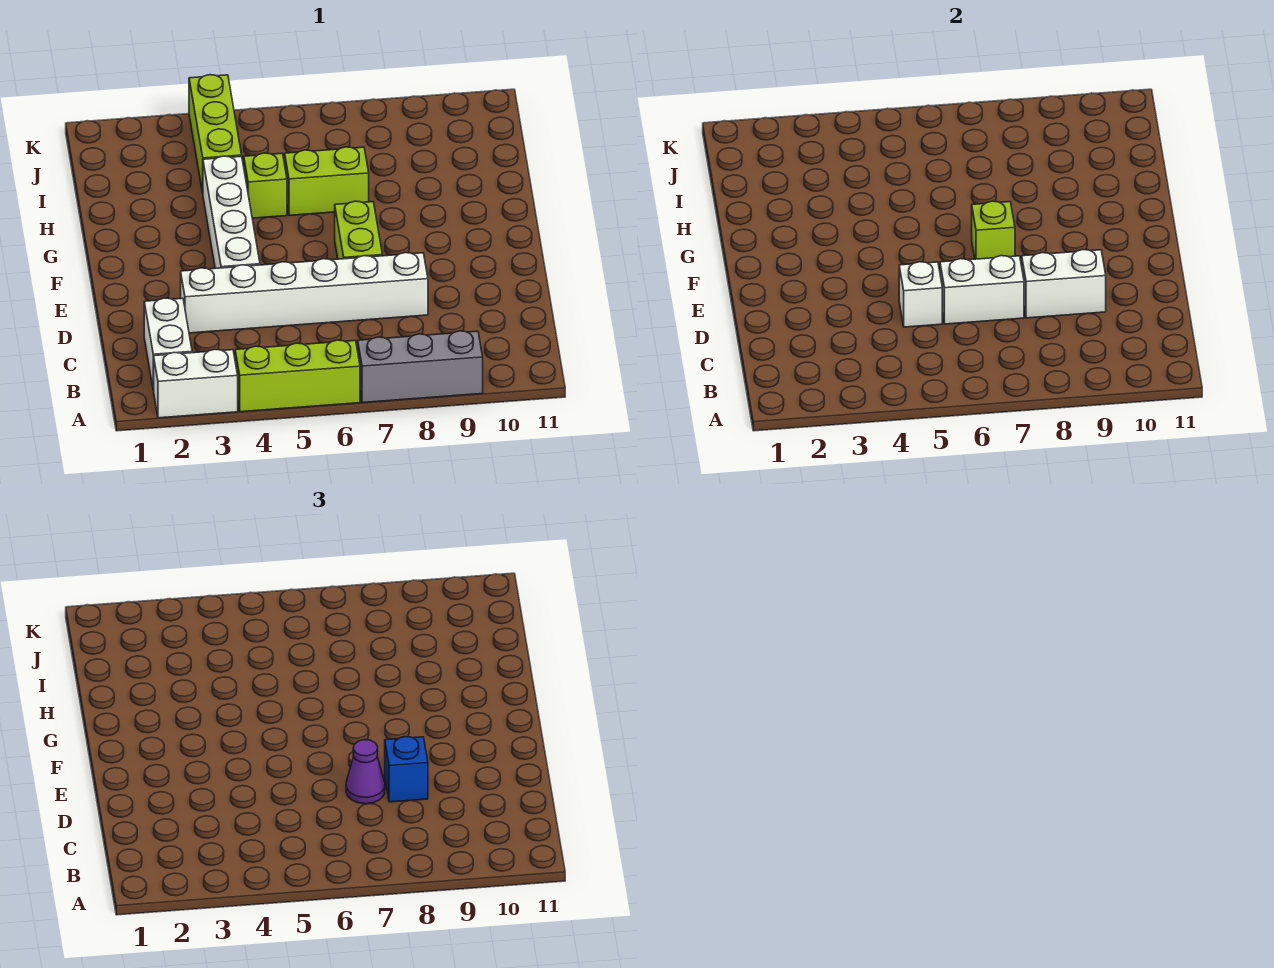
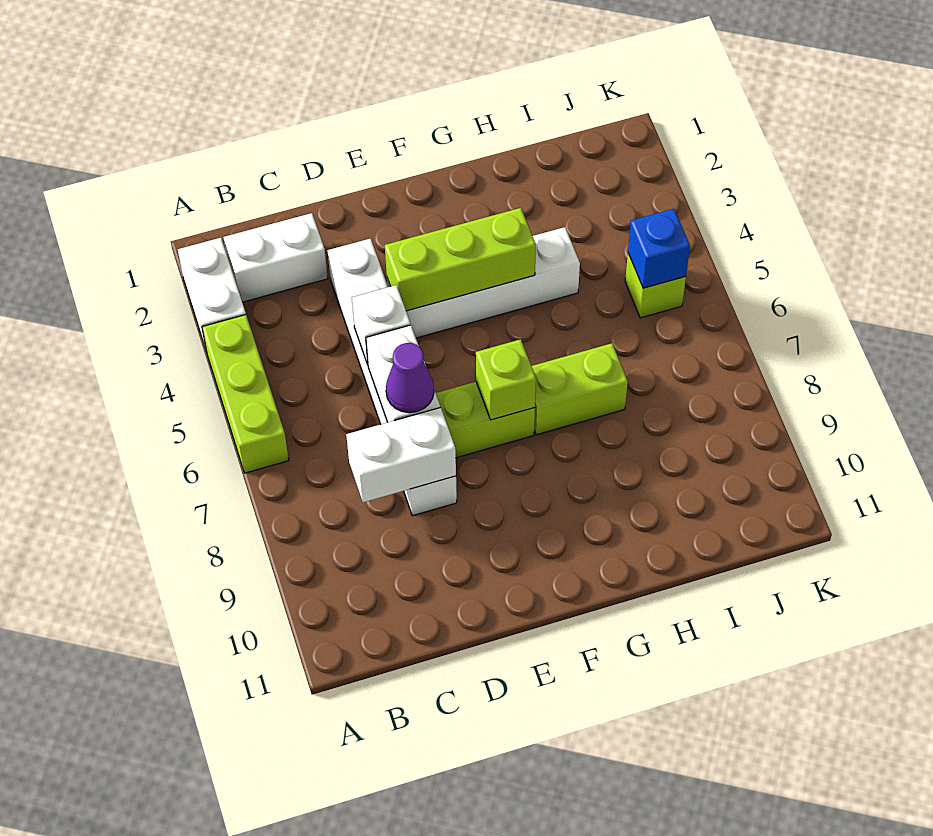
grey 1x3 brick [358,331,483,403] -> none
white 1x2 brick [1022,250,1106,318] -> white 1x2 brick turned to [346,407,456,502]
blue 1x1 brick [385,737,428,802] -> blue 1x1 brick moved to [628,209,690,288]
lime 1x1 brick [244,153,287,218] -> lime 1x1 brick moved to [625,253,686,318]
lime 1x2 brick [285,147,369,215] -> lime 1x2 brick turned to [531,343,628,435]
lime 1x3 brick [189,75,242,193] -> lime 1x3 brick moved to [385,208,536,311]

